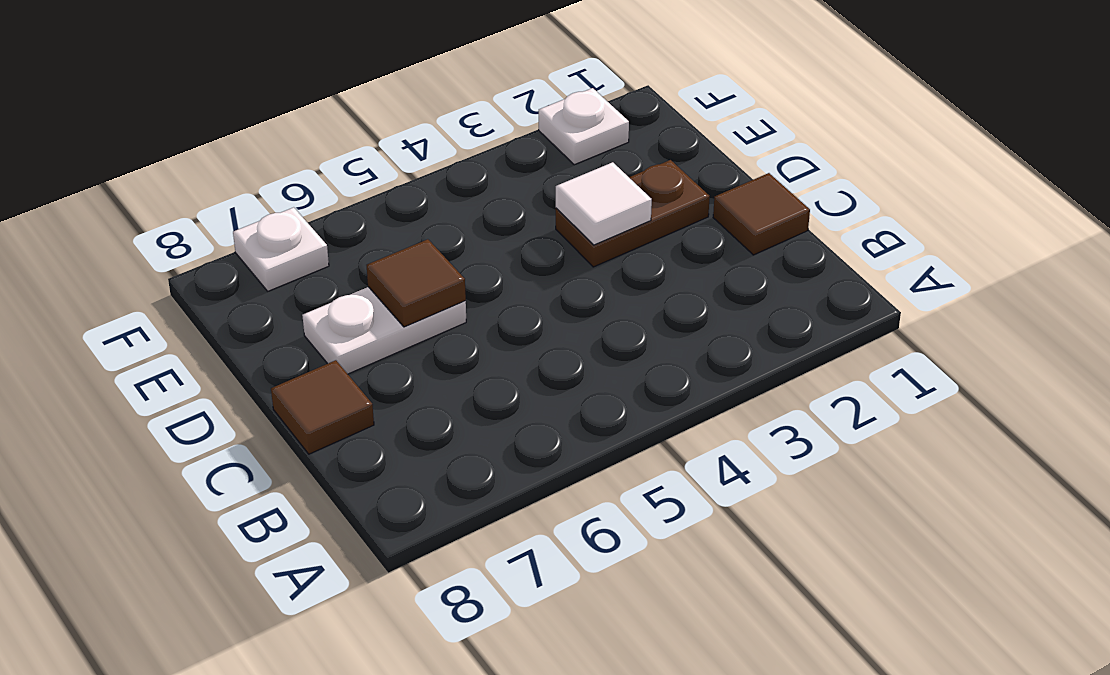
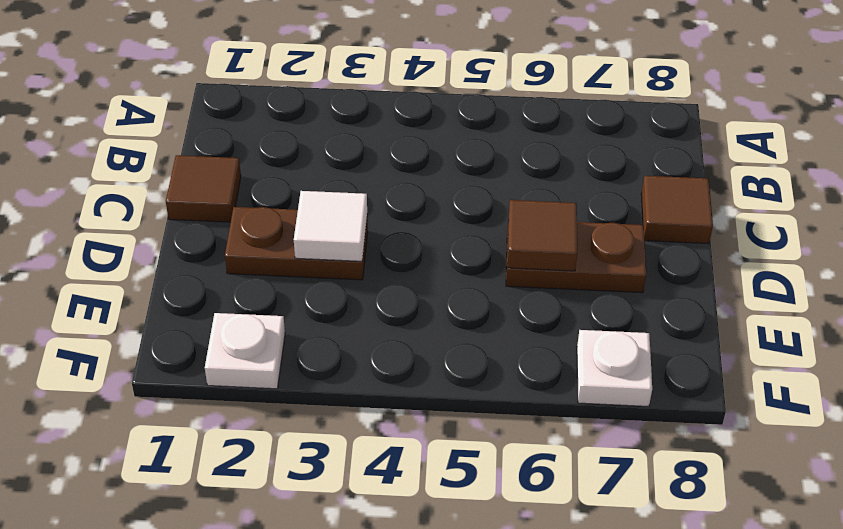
white 1x2 plate [302,287,466,374] -> brown 1x2 plate [506,219,646,293]

